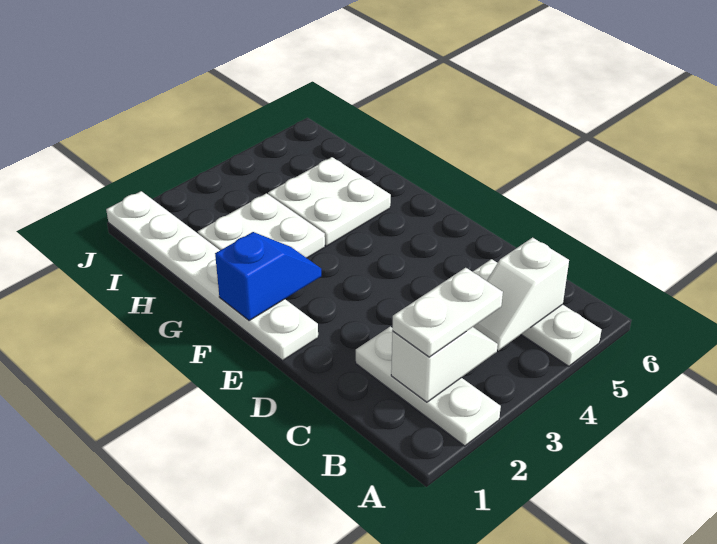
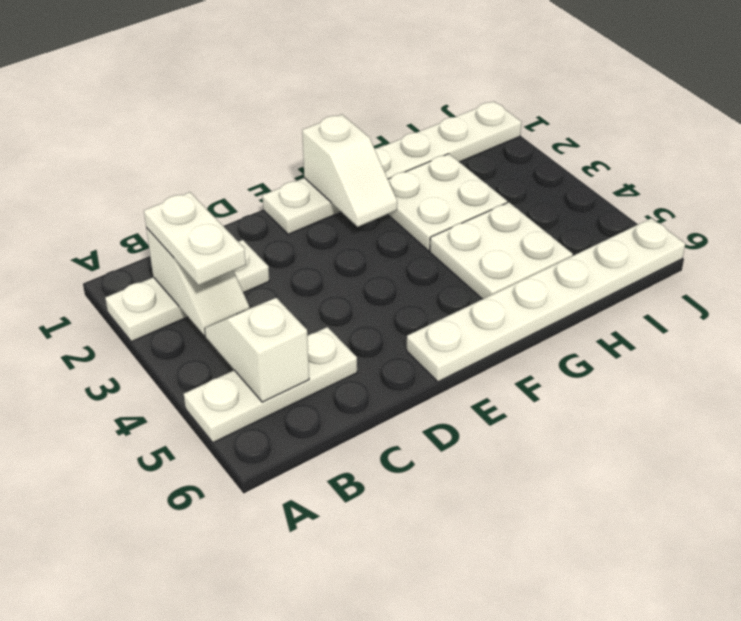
none -> white 1x6 plate [407,218,685,382]
blue 1x2 slope [215,232,321,321] -> white 1x2 slope [302,114,397,227]

